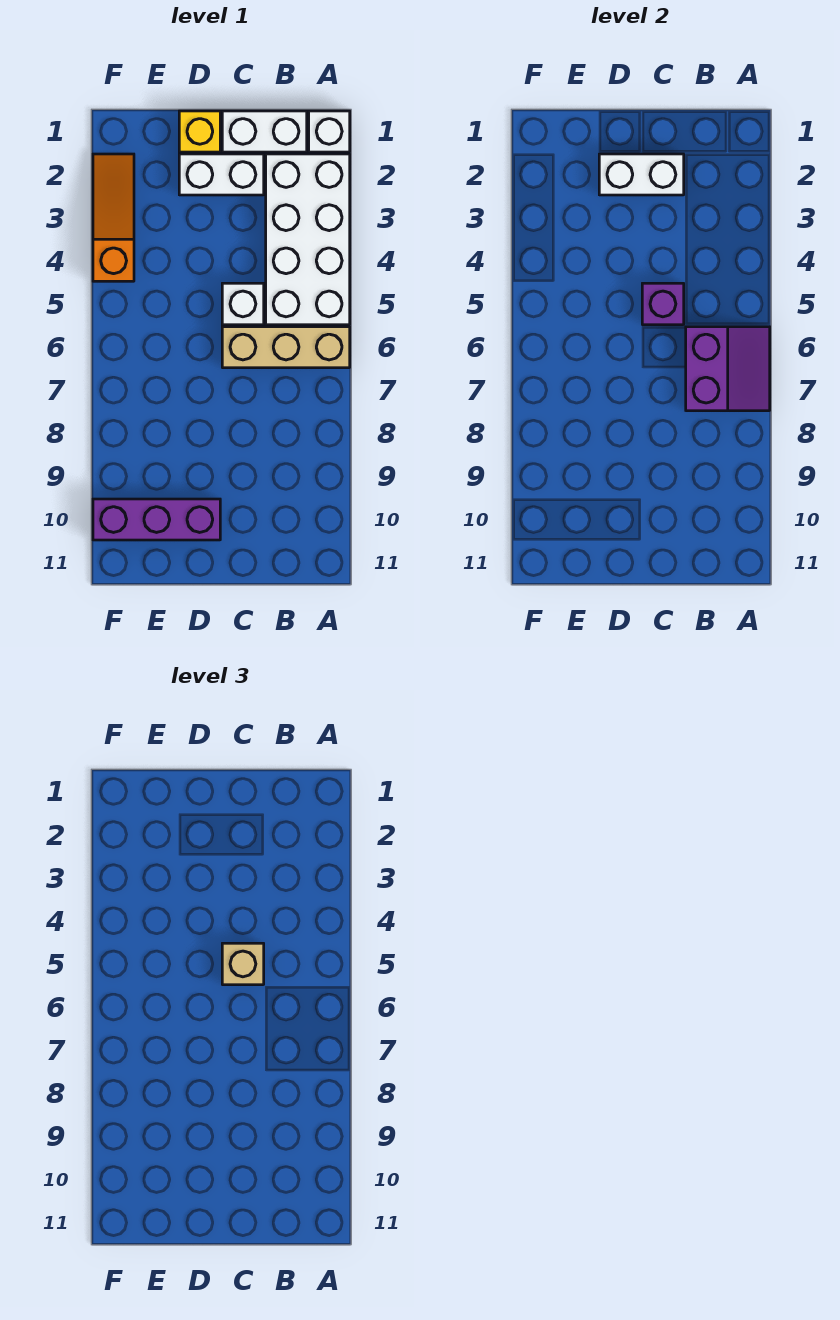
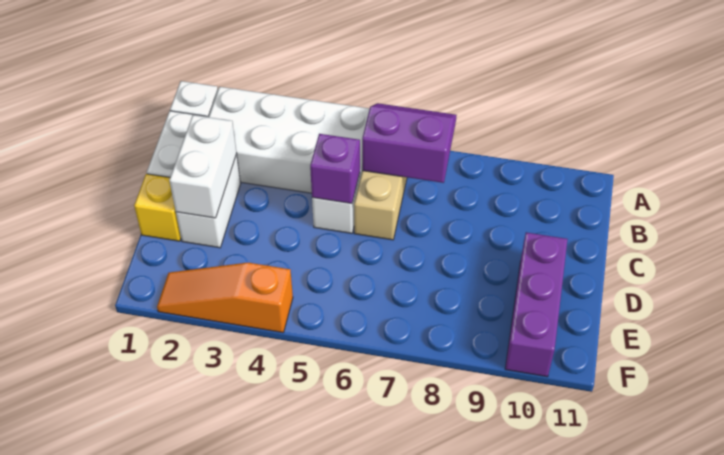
tan 1x1 brick [222,943,264,985] -> none

